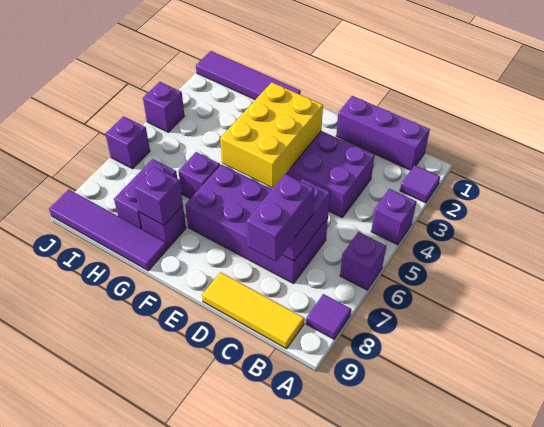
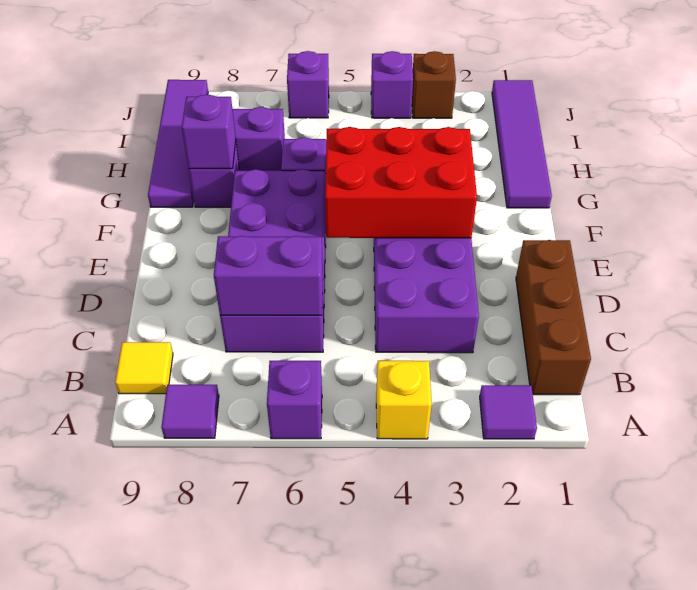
purple 1x1 brick [371,189,416,245] -> yellow 1x1 brick [376,361,432,439]
purple 1x3 brick [336,96,430,170] -> brown 1x3 brick [516,240,591,395]
yellow 1x3 tile [202,272,304,349] -> yellow 1x1 tile [115,342,173,394]
purple 1x2 brick [246,174,314,261] -> none
yellow 2x3 brick [220,82,323,188] -> red 2x3 brick [325,127,477,238]
none -> brown 1x1 brick [412,51,456,118]

